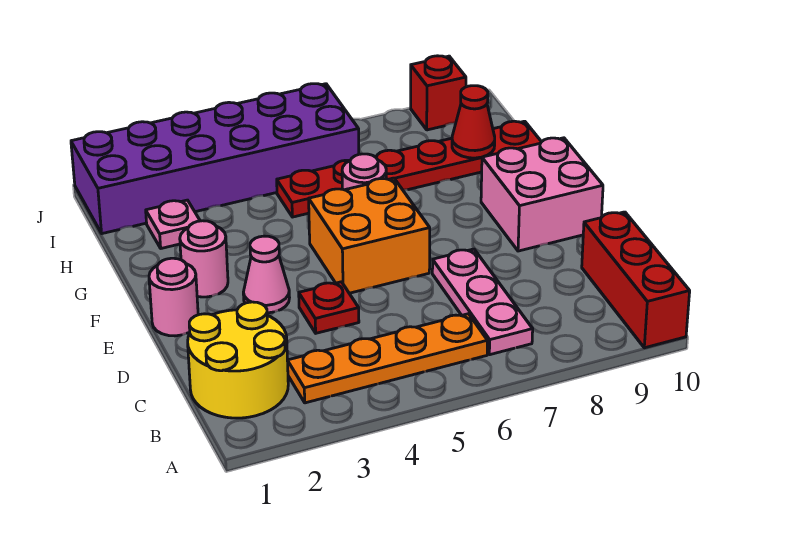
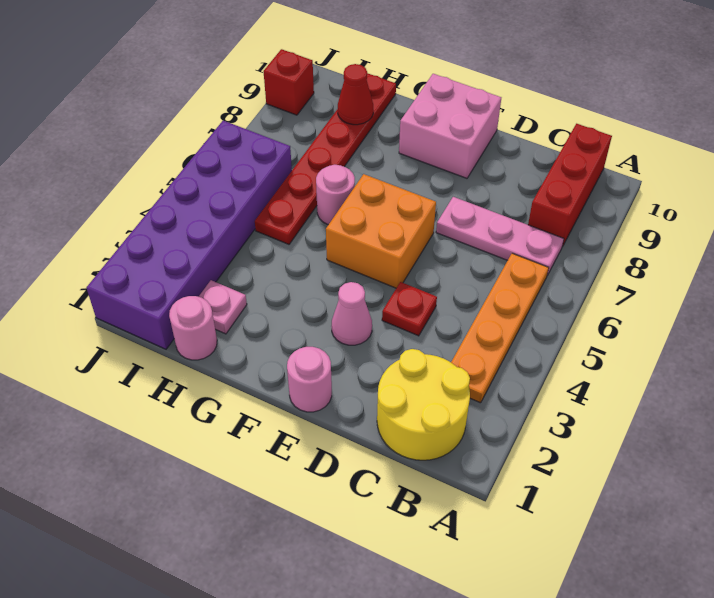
red 1x3 brick [582,212,690,348] -> red 1x3 brick turned to [528,124,612,247]
pink 1x1 round brick [180,221,228,297] -> pink 1x1 round brick moved to [169,296,217,360]

